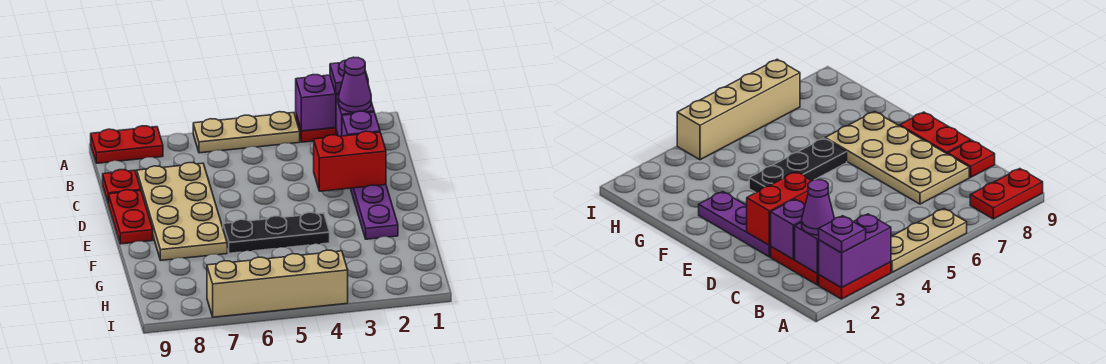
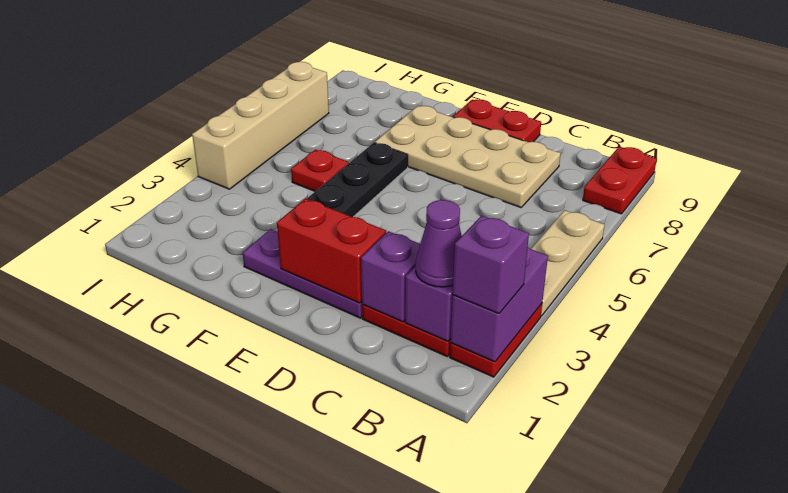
purple 1x1 plate [330,60,368,94] -> purple 1x1 brick [453,216,529,314]
red 1x1 plate [103,170,141,203] -> red 1x1 plate moved to [291,150,349,191]
red 1x2 brick [314,131,386,191] -> red 1x2 brick turned to [277,199,386,303]

